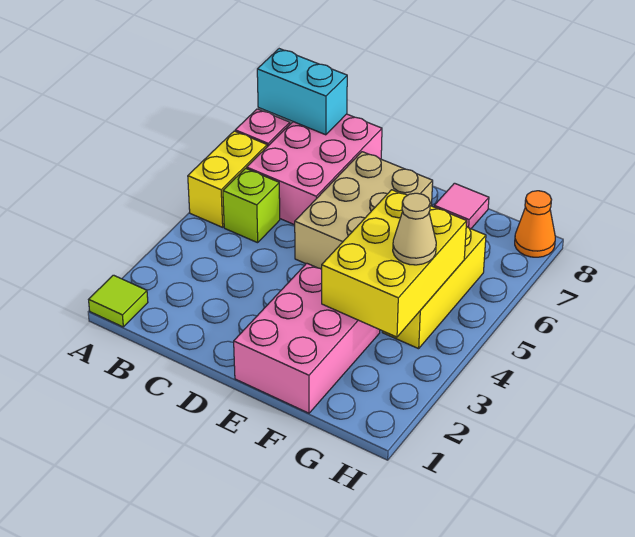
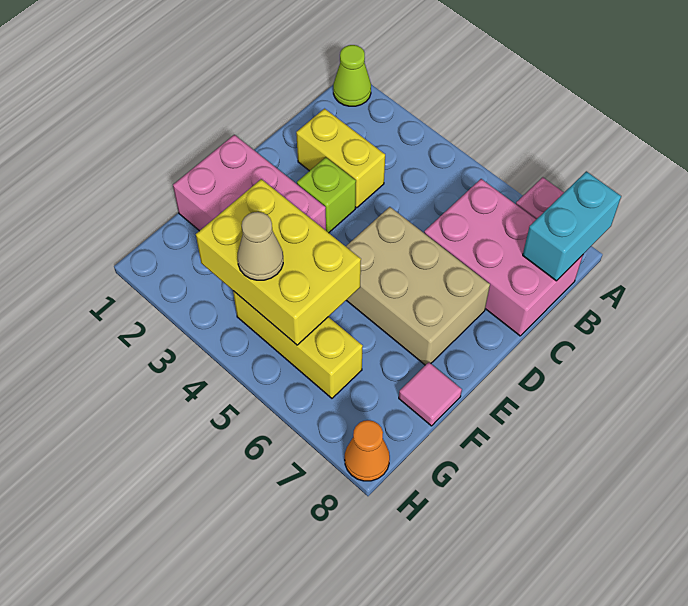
lime 1x1 tile [89,275,148,327] -> lime 1x1 cone [333,45,371,106]
yellow 1x2 brick [188,131,267,227] -> yellow 1x2 brick moved to [296,109,385,208]
lime 1x1 brick [223,168,280,243] -> lime 1x1 brick moved to [297,157,356,233]

